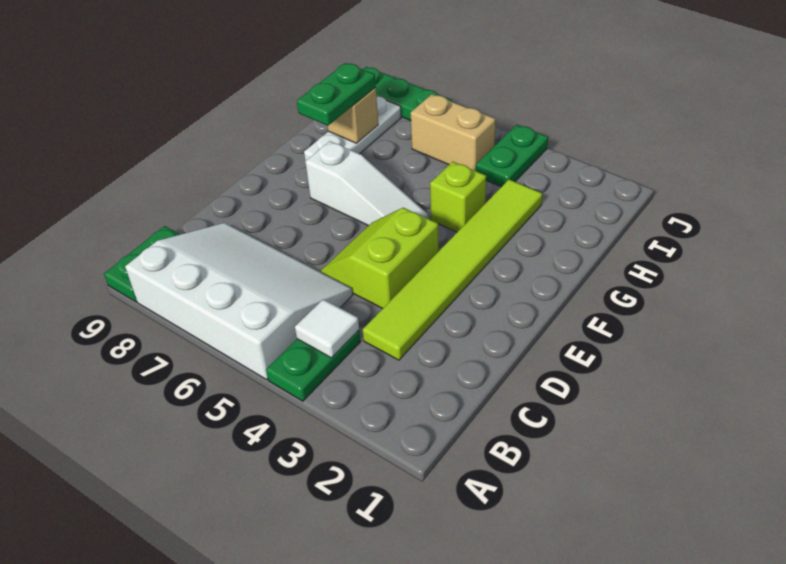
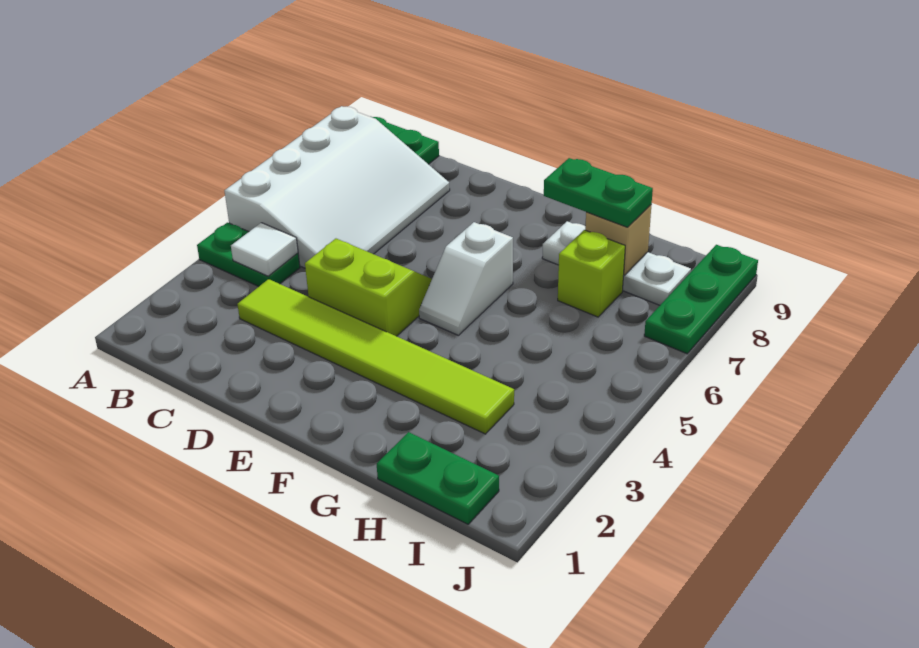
white 1x3 slope [305,141,428,226] -> white 1x2 slope [419,222,513,335]
lime 1x1 brick [430,162,486,232] -> lime 1x1 brick moved to [558,230,625,317]
green 1x2 plate [476,125,548,187] -> green 1x2 plate moved to [377,432,499,524]
tan 1x2 brick [411,94,496,171] -> none

